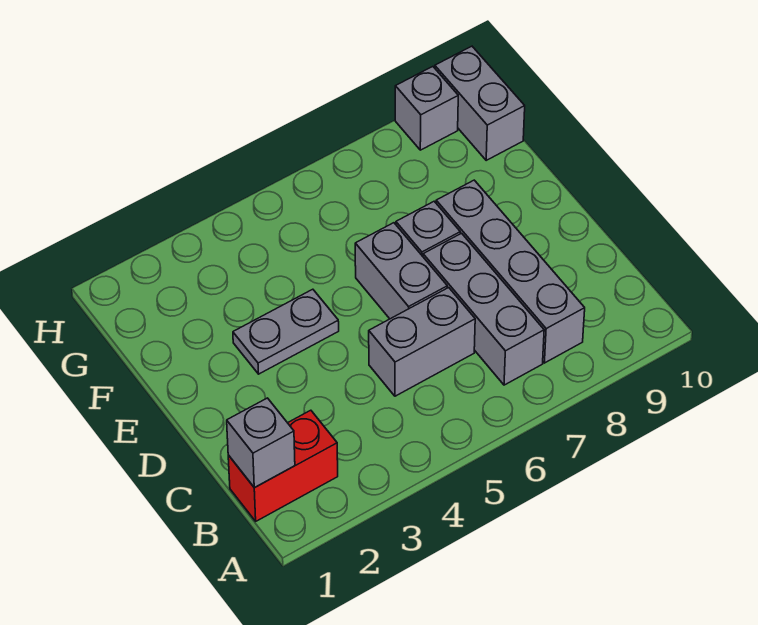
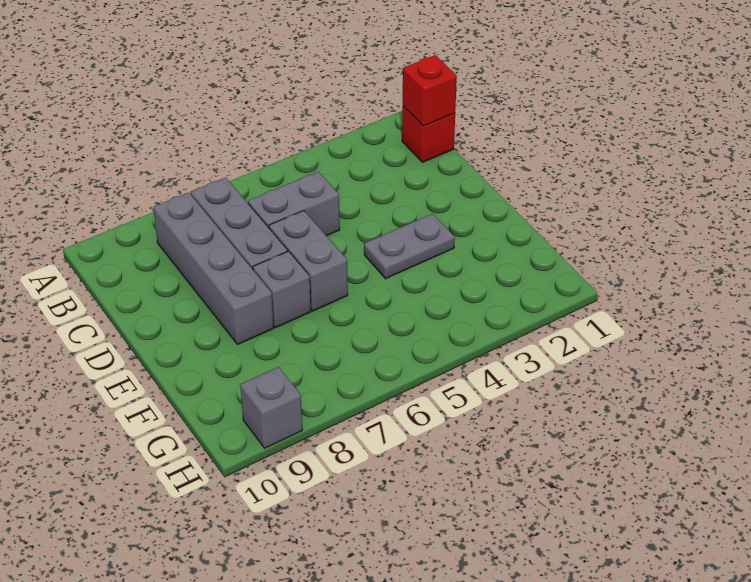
red 1x2 brick [228,410,338,521] -> red 1x1 brick [402,106,455,162]
grey 1x1 brick [227,398,295,488] -> red 1x1 brick [403,55,457,126]
grey 1x2 brick [435,46,525,160] -> none

